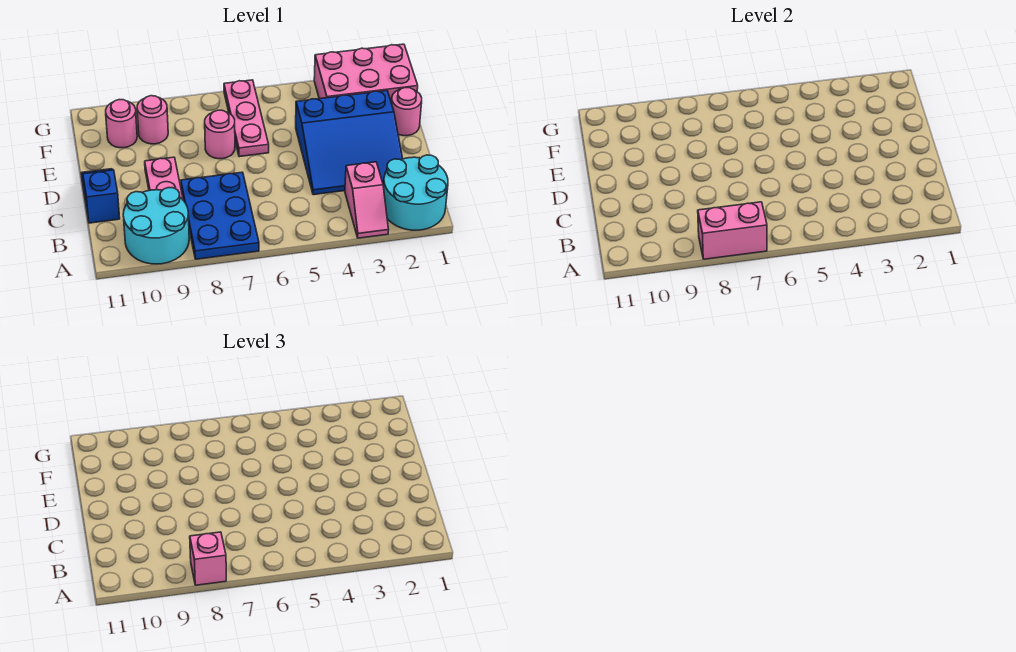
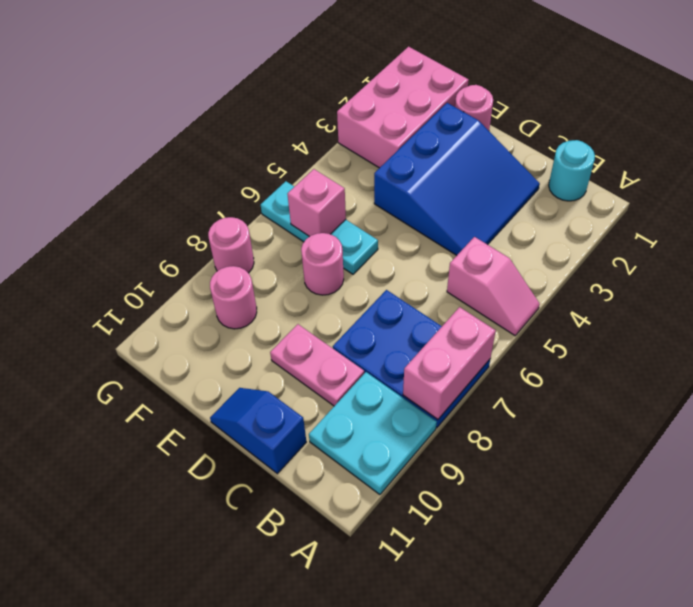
cyan 2x2 round brick [383,155,448,230] -> cyan 1x1 round brick [549,140,595,201]
pink 1x2 slope [345,162,388,238] -> pink 1x2 slope moved to [447,237,540,336]
pink 1x1 brick [190,532,226,585] -> pink 1x1 brick moved to [288,169,346,237]
cyan 2x2 round brick [123,188,189,264] -> cyan 2x2 plate [309,372,437,495]
pink 1x3 plate [224,80,269,157] -> cyan 1x3 plate [261,181,378,274]
pink 1x1 round brick [106,100,137,148] -> pink 1x1 round brick moved to [208,217,254,273]

